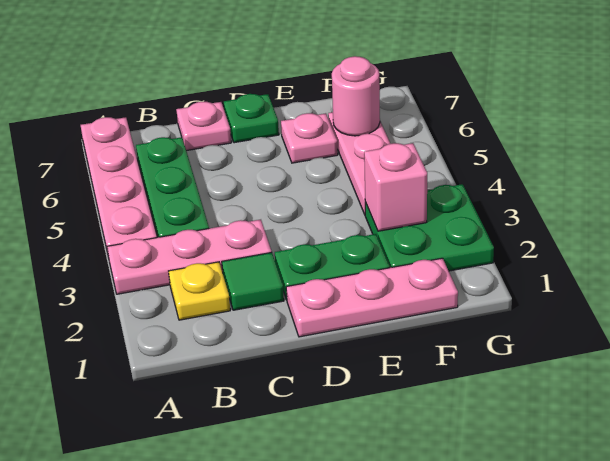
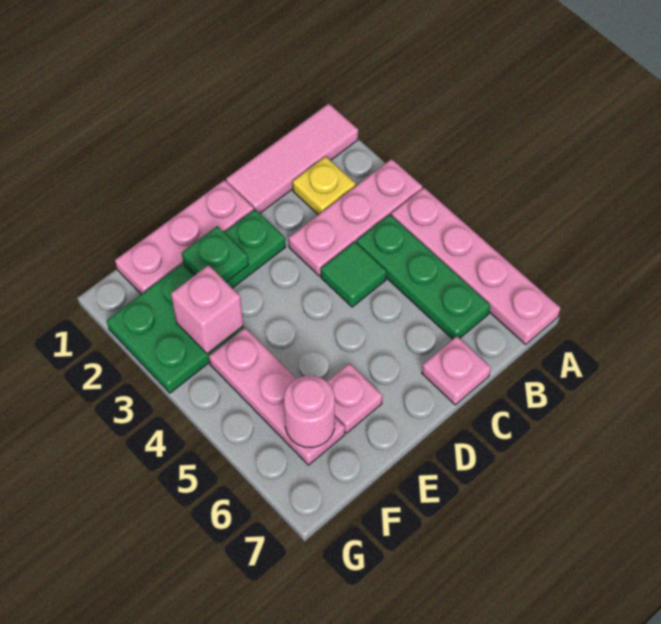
none -> pink 1x3 tile [226,103,358,213]
green 1x1 tile [222,252,284,310] -> green 1x1 tile moved to [321,242,386,307]
green 1x1 plate [224,94,279,143] -> green 1x1 plate moved to [182,226,249,282]

